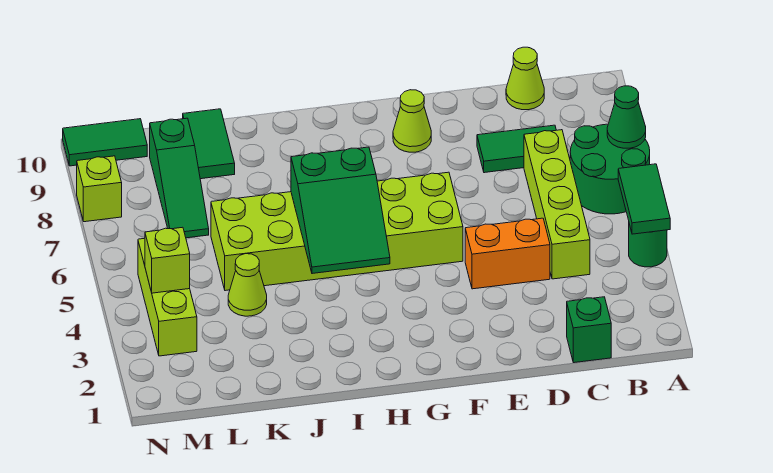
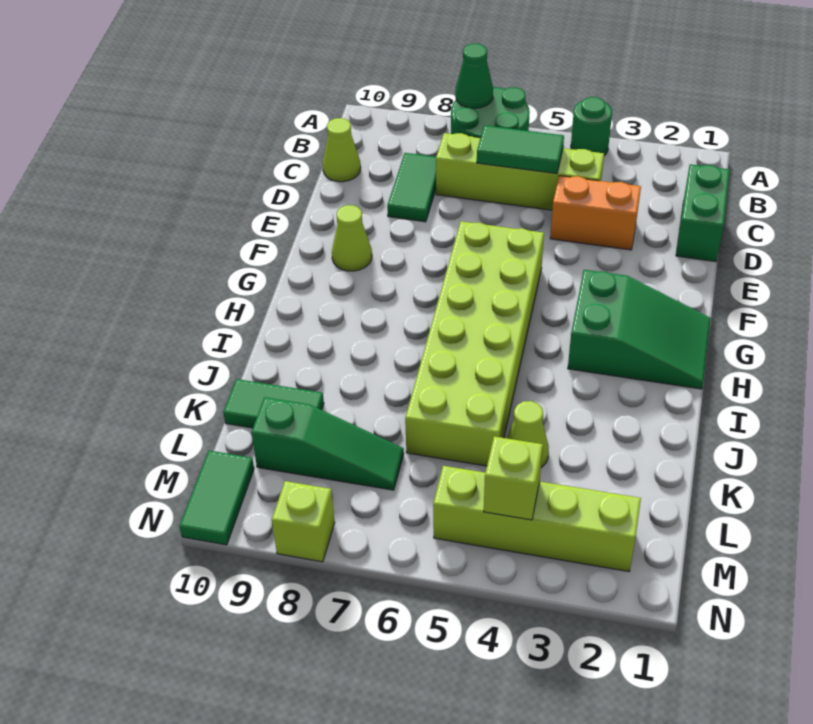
green 1x2 tile [618,164,670,234] -> green 1x2 tile moved to [477,125,564,173]
green 1x1 brick [567,297,611,363] -> green 1x2 brick [676,164,730,262]
orange 1x2 brick [465,218,550,289] -> orange 1x2 brick turned to [550,176,641,250]
green 2x3 slope [291,147,390,274] -> green 2x3 slope moved to [568,270,711,389]
lime 1x3 brick [138,238,197,356] -> lime 1x4 brick [433,466,641,572]

